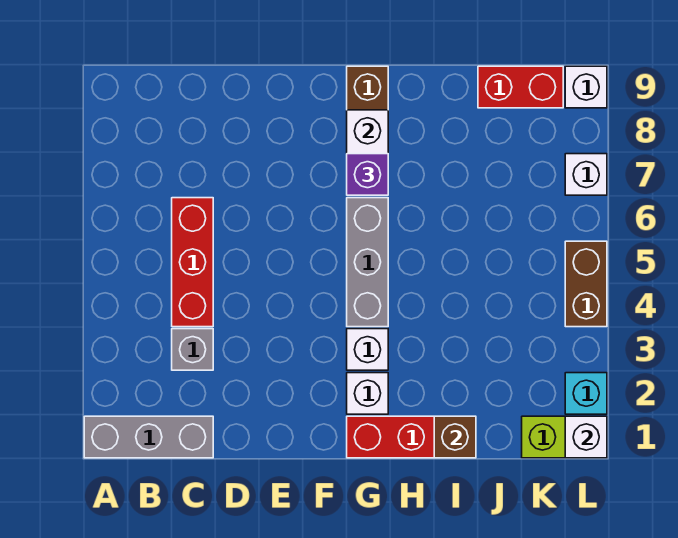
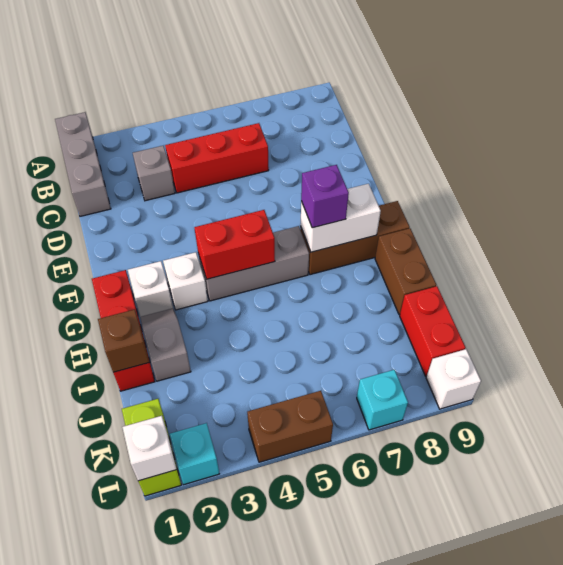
none -> red 1x2 brick [194,210,275,279]
none -> grey 1x2 slope [140,308,191,381]
none -> brown 1x2 brick [375,228,436,315]
white 1x1 brick [565,154,607,195] -> cyan 1x1 brick [357,370,408,430]

